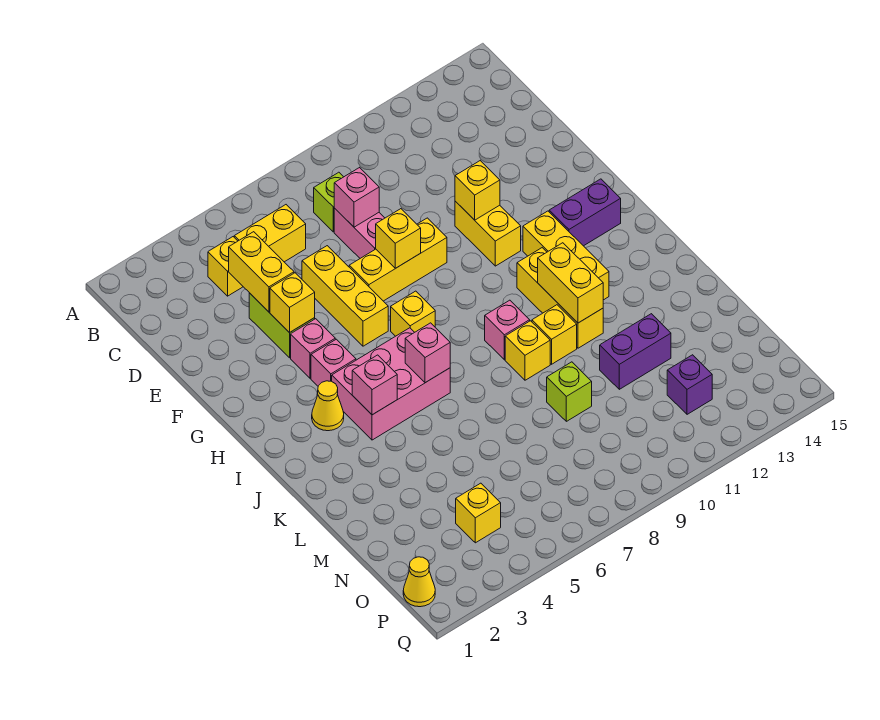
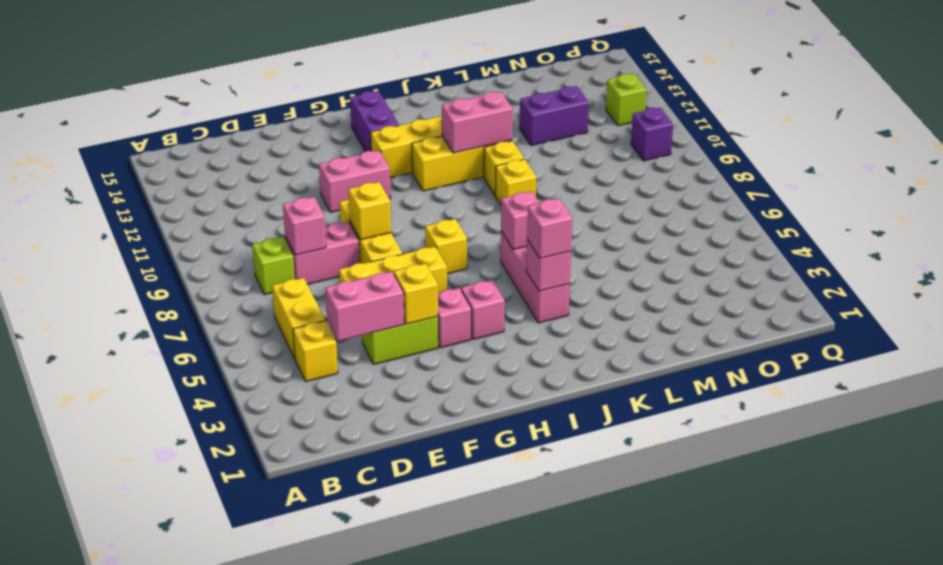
yellow 1x2 brick [229,232,294,312] -> pink 1x2 brick [325,272,404,341]
yellow 1x2 brick [455,201,521,266] -> pink 1x2 brick [319,150,391,212]
yellow 1x1 brick [455,161,500,220] -> none
yellow 1x1 cone [312,381,344,431] -> none
pink 2x3 brick [332,328,450,440] -> pink 1x3 brick [501,231,570,323]
pink 1x1 brick [485,300,530,360] -> pink 1x1 brick moved to [527,198,572,259]
yellow 1x2 brick [538,243,603,323] -> pink 1x2 brick [442,92,513,153]
lime 1x1 brick [547,362,592,421] -> lime 1x1 brick moved to [606,74,647,126]
purple 1x2 brick [600,314,671,389] -> purple 1x2 brick turned to [520,86,589,146]
yellow 1x1 brick [456,483,501,543] -> none
purple 1x1 brick [667,355,712,414] -> purple 1x1 brick moved to [631,107,673,161]
yellow 1x1 cone [403,557,435,607] -> none

